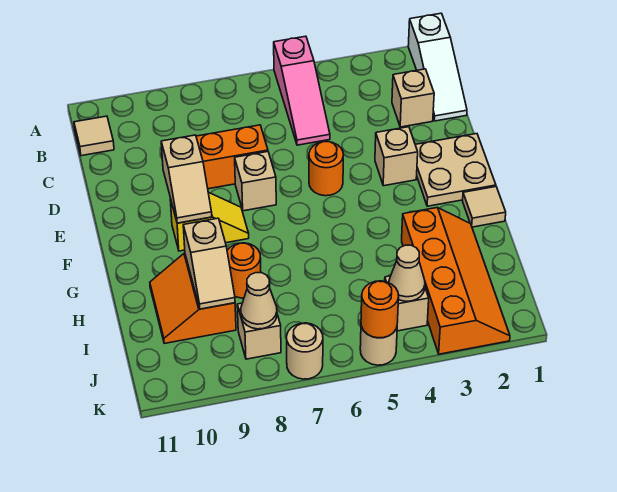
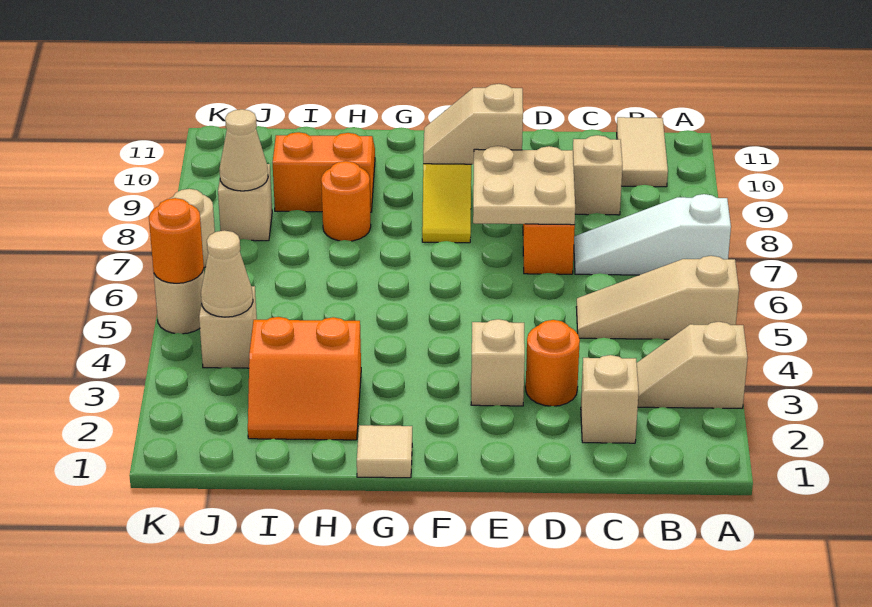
white 1x3 slope [408,13,467,121] -> white 1x3 slope moved to [574,194,731,275]
pink 1x3 slope [274,36,330,145] -> tan 1x3 slope [576,256,739,339]
tan 1x1 tile [74,116,114,156] -> tan 1x2 tile [617,117,668,187]
tan 2x2 plate [415,134,496,206] -> tan 2x2 plate moved to [473,146,575,225]
orange 1x1 round brick [309,142,343,196] -> orange 1x1 round brick moved to [526,320,580,406]
tan 1x1 brick [235,152,276,211] -> tan 1x1 brick moved to [573,135,622,215]
orange 2x4 slope [402,208,510,354] -> orange 2x2 slope [248,317,361,440]
tan 1x2 slope [183,218,235,309] -> tan 1x2 slope moved to [637,322,748,408]

